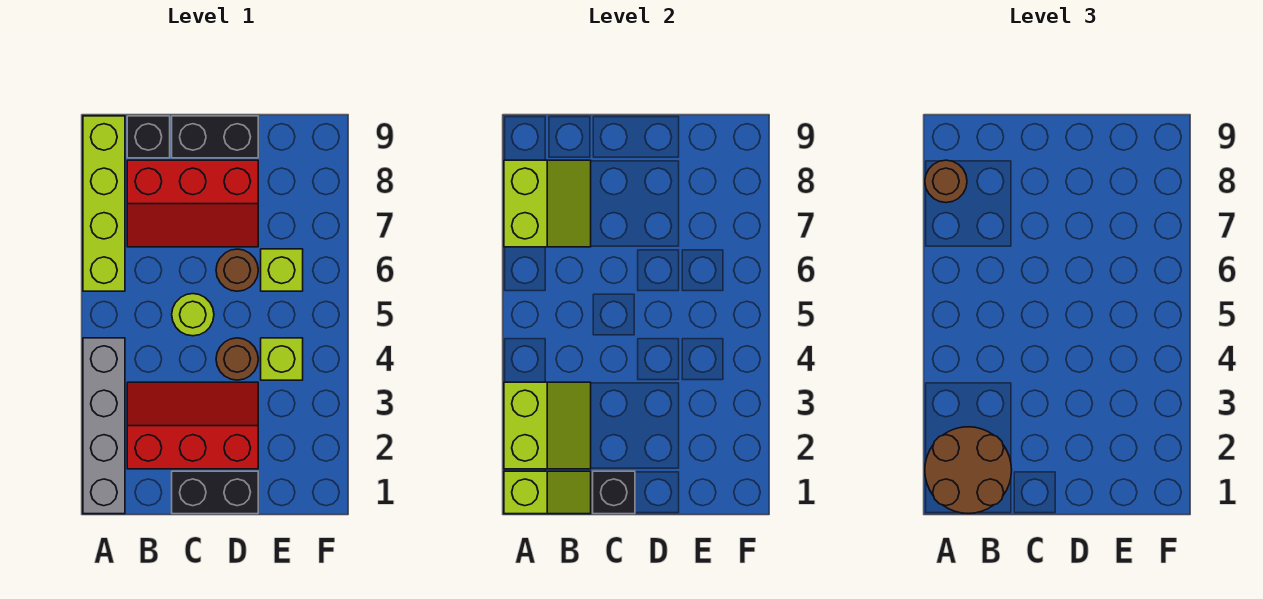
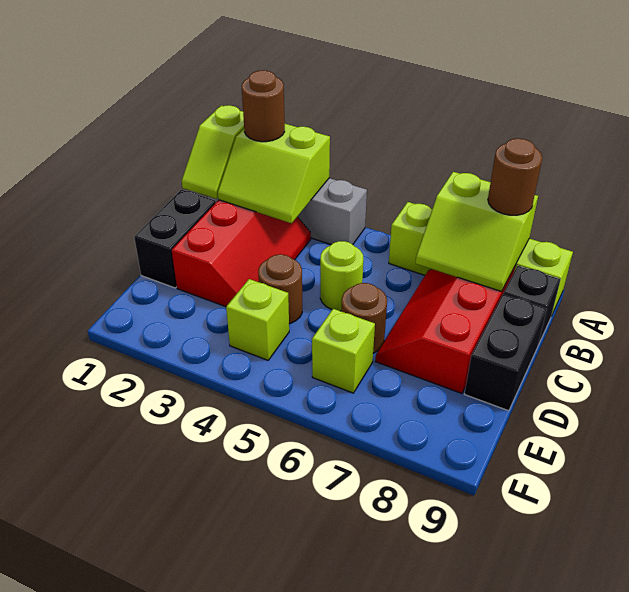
brown 2x2 round brick [925,427,1012,514] -> brown 1x1 round brick [242,70,285,142]
black 1x1 brick [593,471,635,514] -> none

